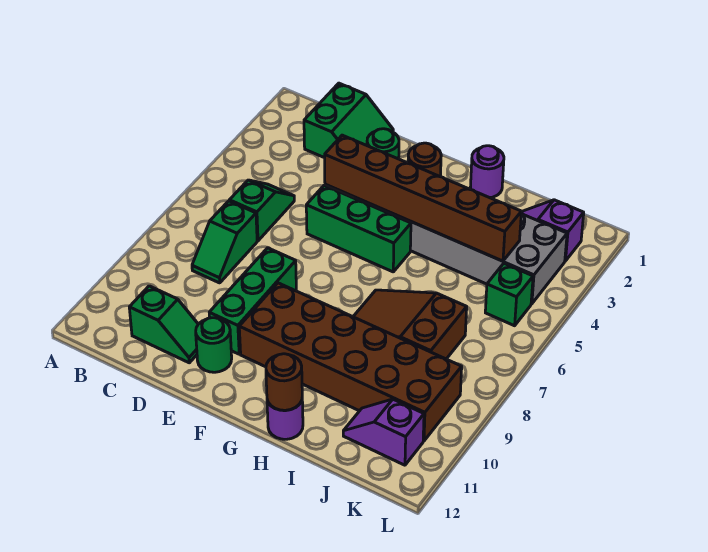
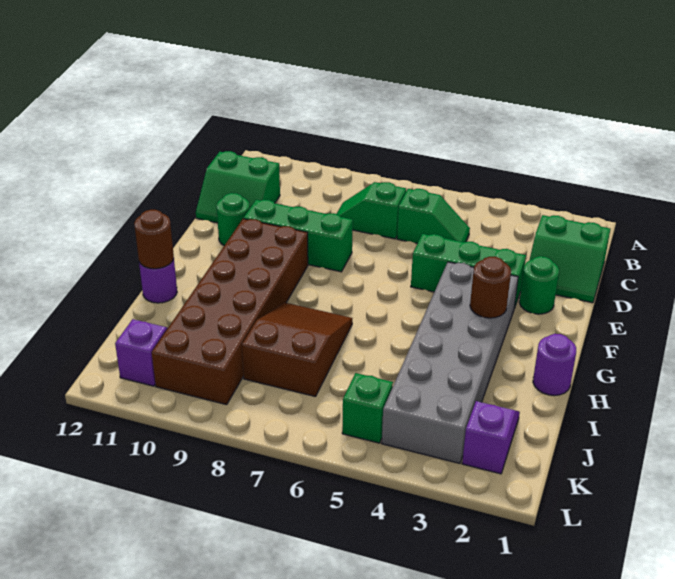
green 1x2 slope [129,286,198,363] -> green 2x2 slope [196,151,280,223]
brown 1x6 brick [325,135,521,261] -> none
green 1x3 brick [306,186,411,272] -> green 1x3 brick turned to [411,234,526,308]

